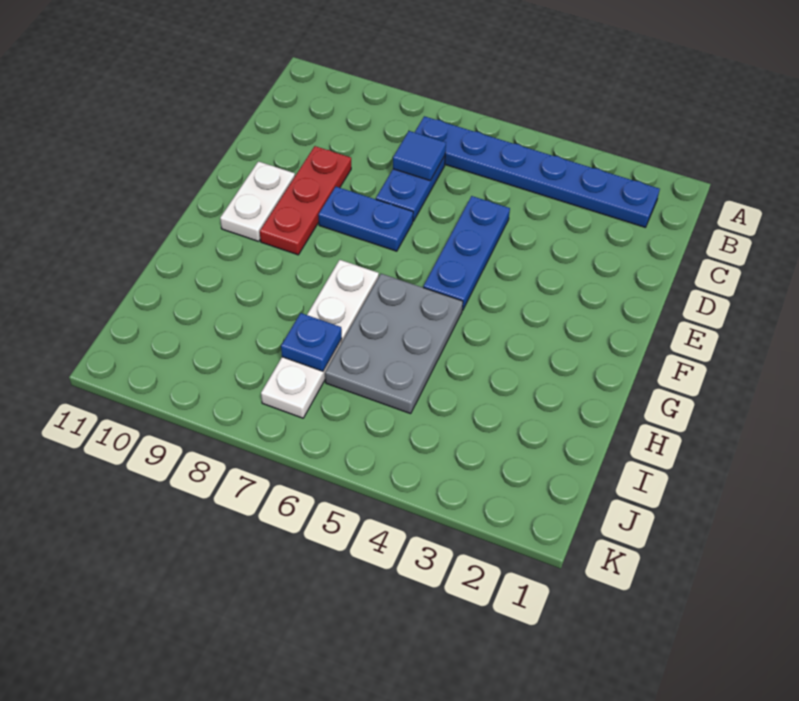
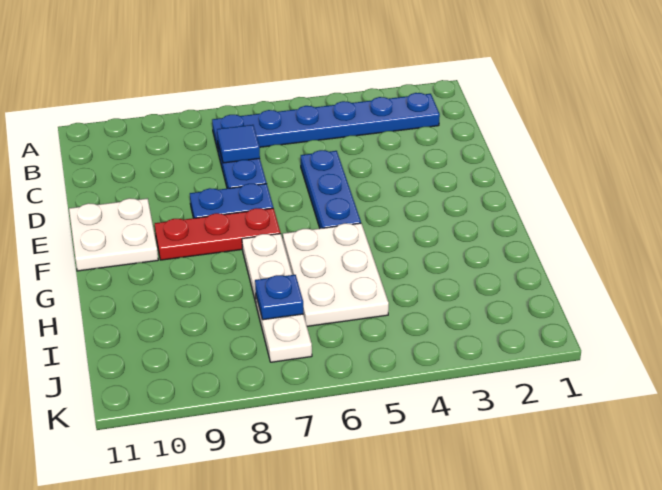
red 1x3 plate [260,146,351,255] -> red 1x3 plate turned to [155,208,281,260]
white 1x2 plate [220,161,295,241] -> white 2x2 plate [69,198,158,271]
grey 2x3 plate [325,274,463,414] -> white 2x3 plate [283,223,389,326]

